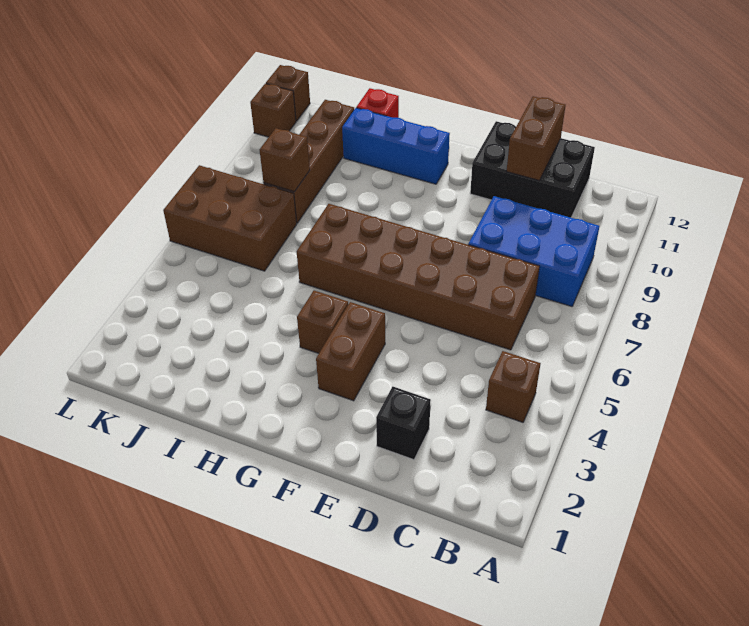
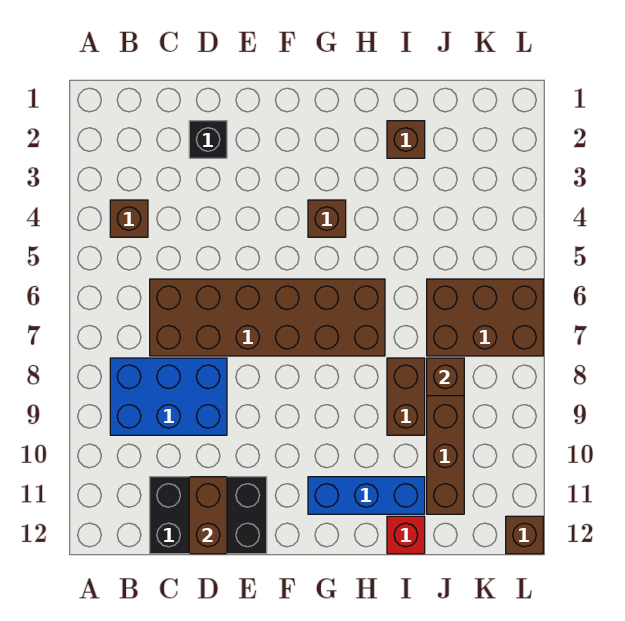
brown 1x2 brick [316,302,385,401] -> brown 1x2 brick moved to [387,358,425,435]
brown 1x1 brick [250,84,296,137] -> brown 1x1 brick moved to [387,121,425,158]

